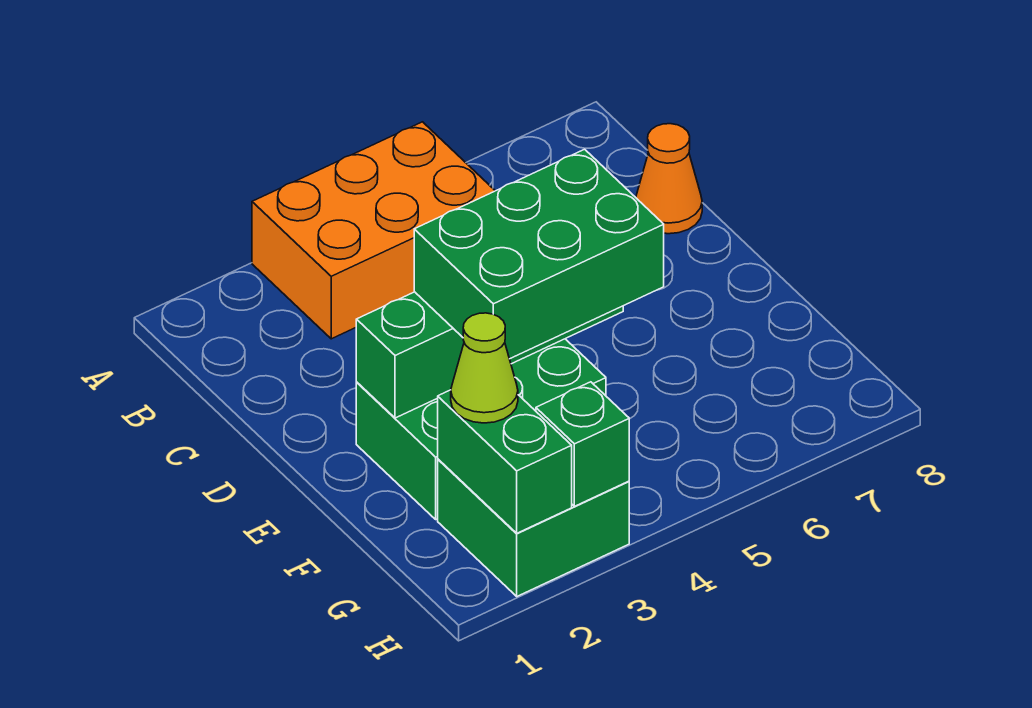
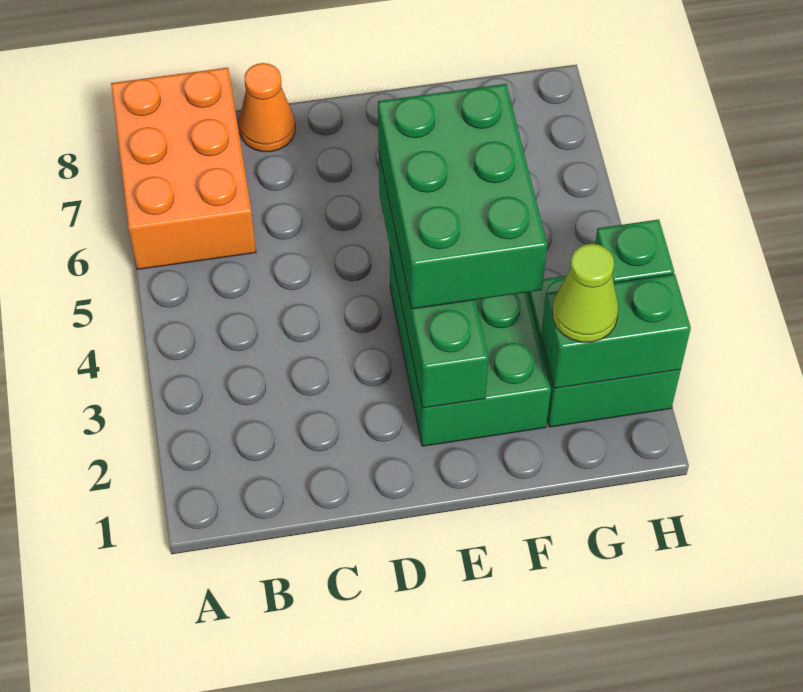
orange 2x3 brick [252,122,495,339] -> orange 2x3 brick moved to [111,68,256,269]

